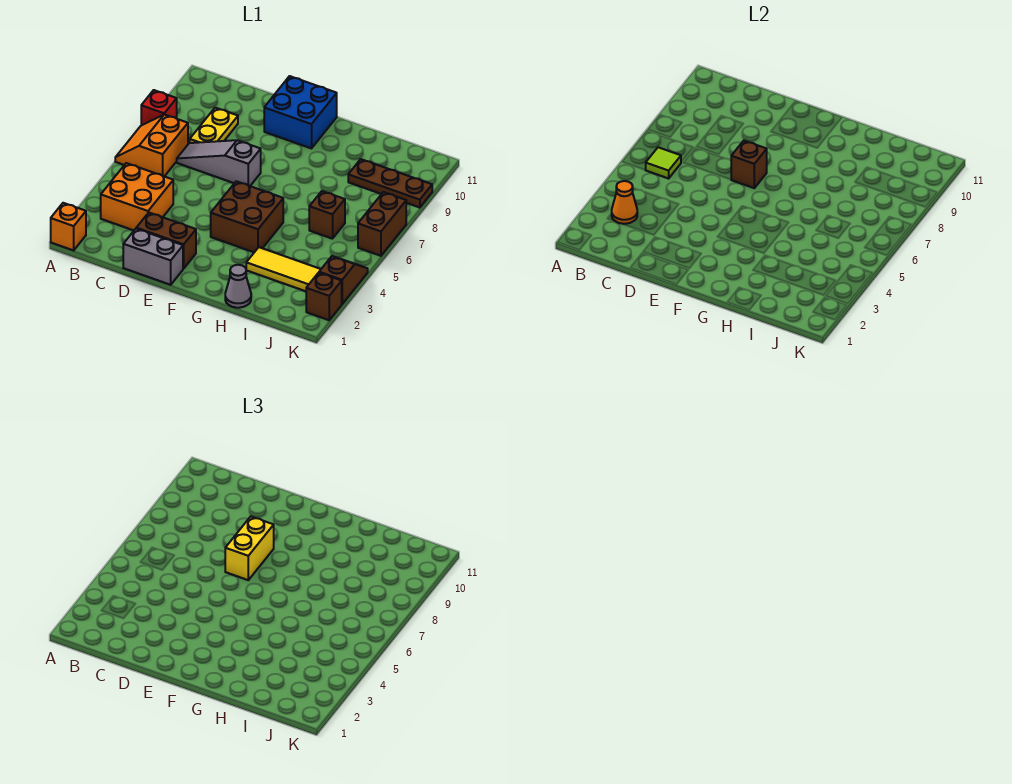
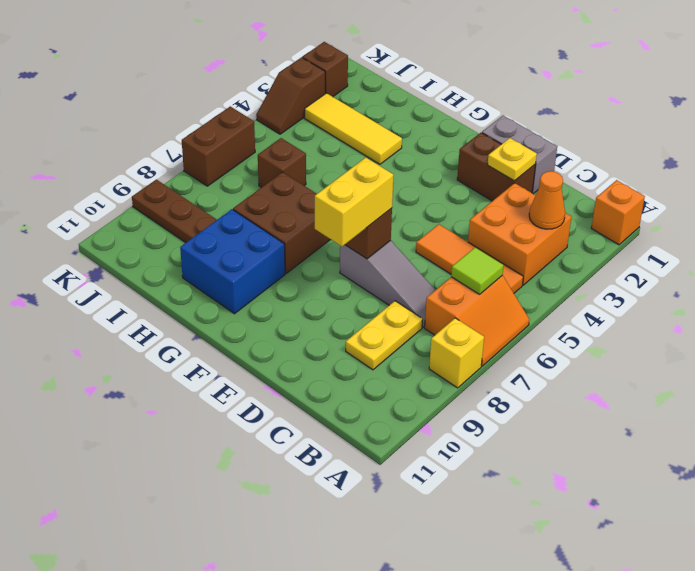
red 1x1 brick [141,90,177,125] -> yellow 1x1 brick [429,318,484,388]
none -> orange 1x3 tile [416,224,523,293]
none -> yellow 1x1 plate [488,138,537,181]
blue 2x2 brick [264,76,337,148] -> blue 2x2 brick moved to [180,209,285,314]
brown 2x2 brick [211,181,283,252] -> brown 2x2 brick moved to [233,172,330,273]
grey 1x1 cone [225,265,251,308] -> none

